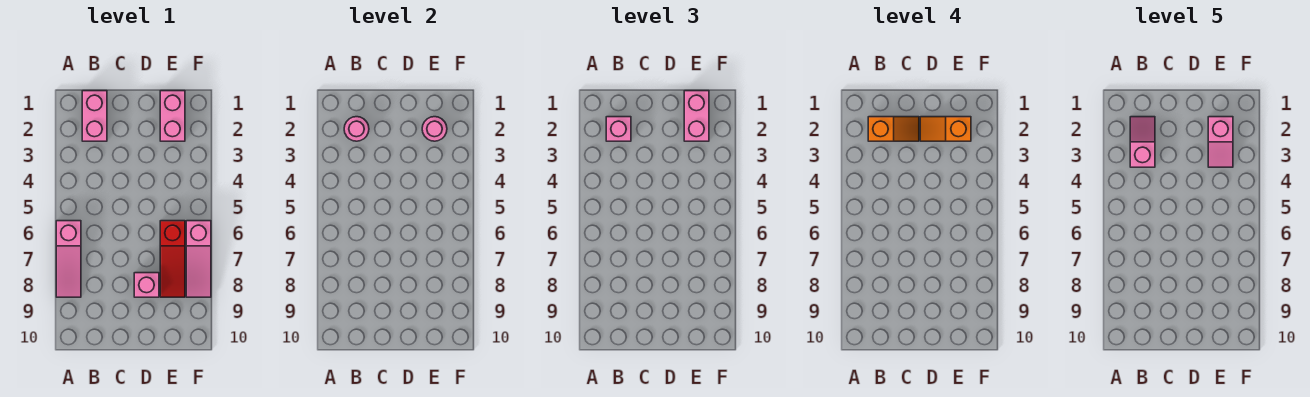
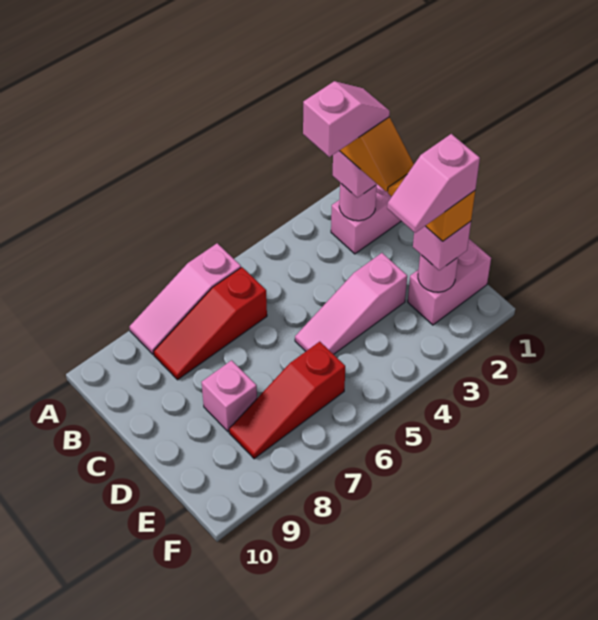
none -> red 1x3 slope [154,267,267,380]
pink 1x2 brick [684,91,709,141] -> pink 1x1 brick [413,221,471,270]
pink 1x3 slope [186,221,211,297] -> pink 1x3 slope moved to [295,253,407,354]

